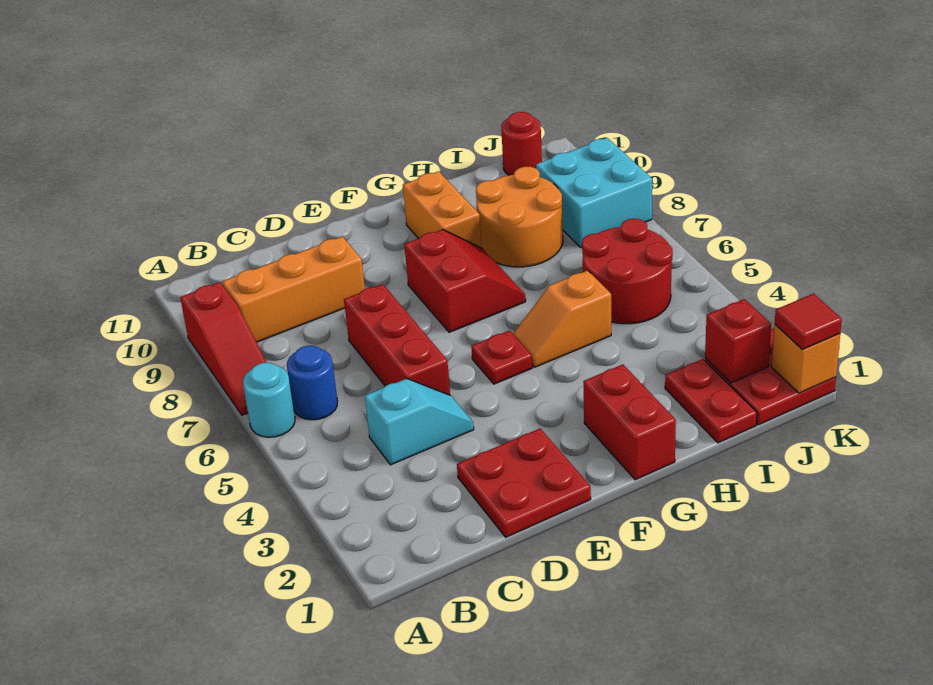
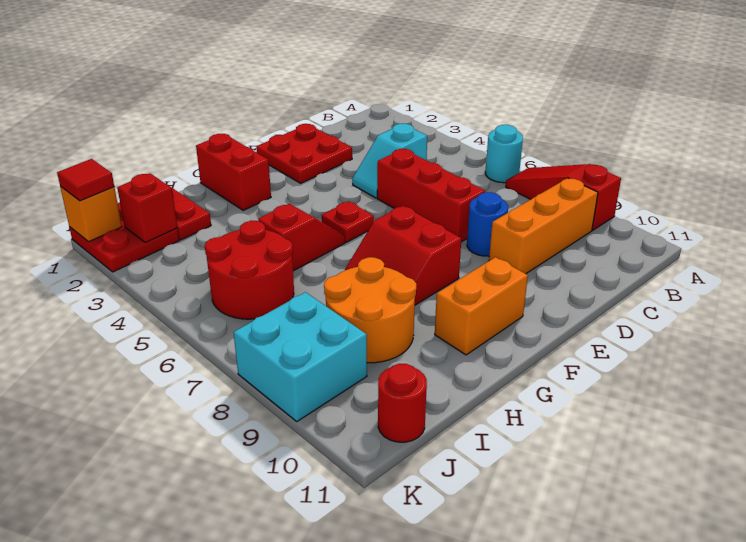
blue 1x1 round brick [287,346,337,420] -> blue 1x1 round brick moved to [467,192,508,256]
orange 1x2 slope [513,270,611,367] -> red 1x2 slope [258,204,345,271]
orange 1x2 brick [403,171,482,248] -> orange 1x2 brick turned to [435,257,528,355]

